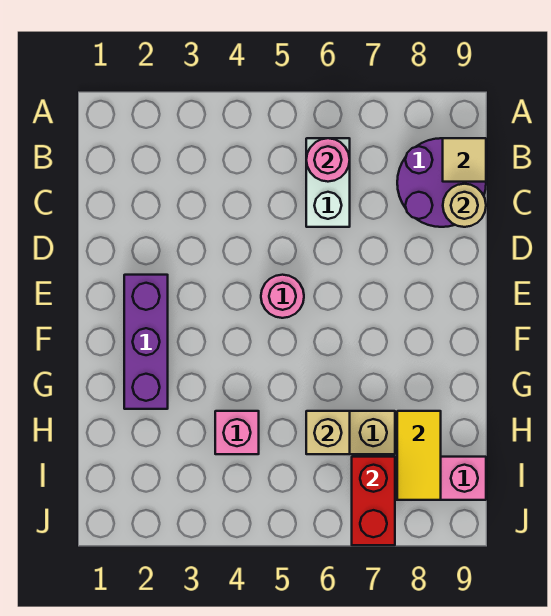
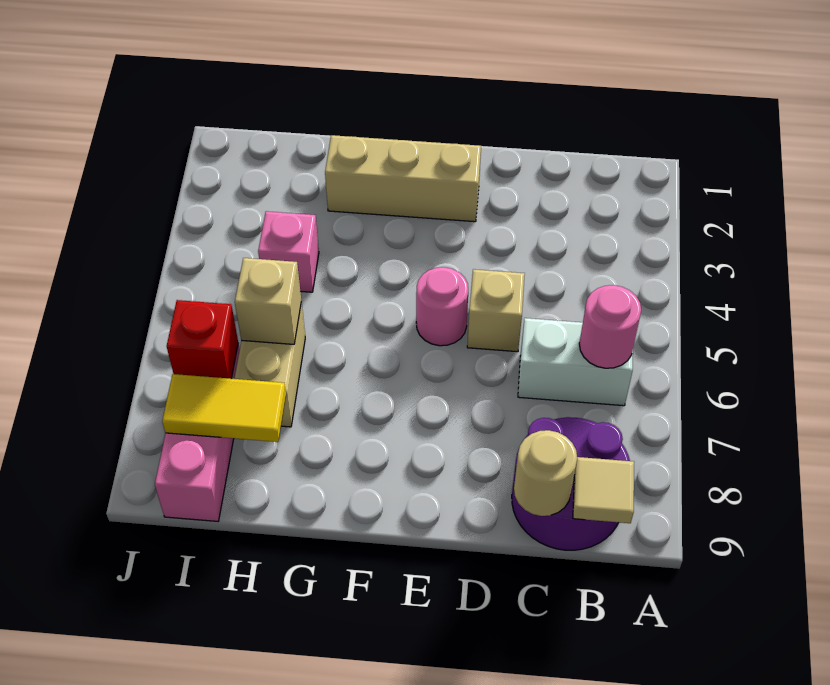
none -> tan 1x1 brick [467,269,525,352]
purple 1x3 brick [124,275,168,409] -> tan 1x3 brick [325,135,481,222]
red 1x2 brick [352,457,395,545] -> red 1x1 brick [167,300,238,379]

